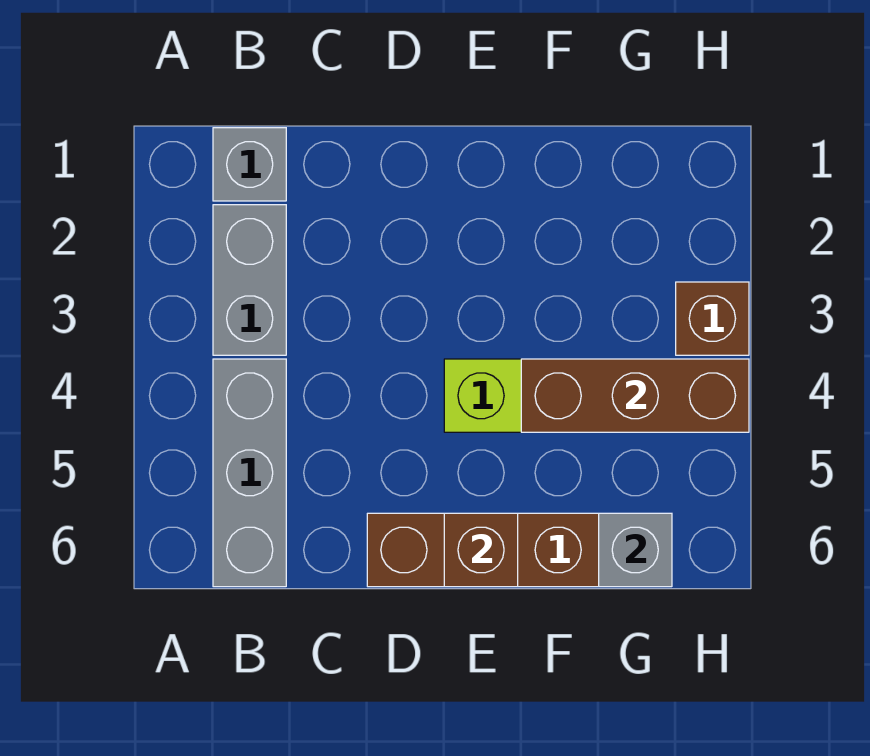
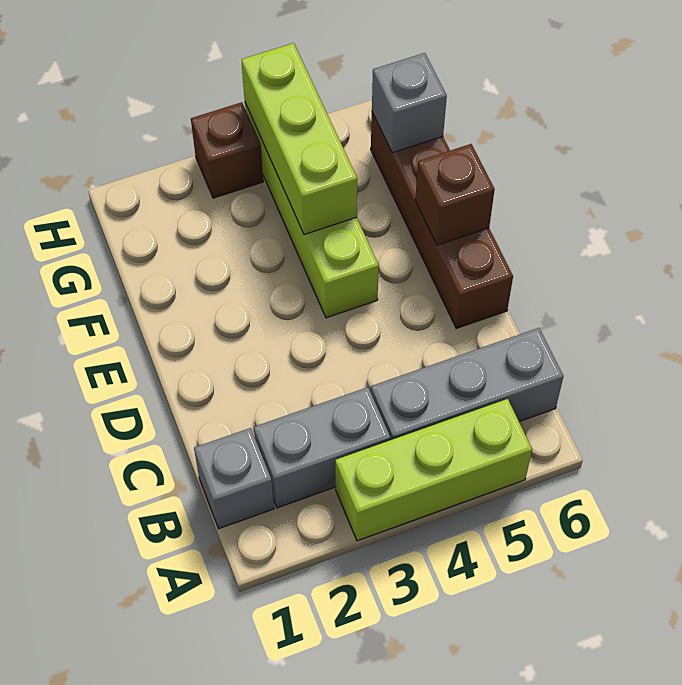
none -> lime 1x3 brick [335,399,532,541]
brown 1x3 brick [521,359,749,432] -> lime 1x3 brick [241,43,357,235]

